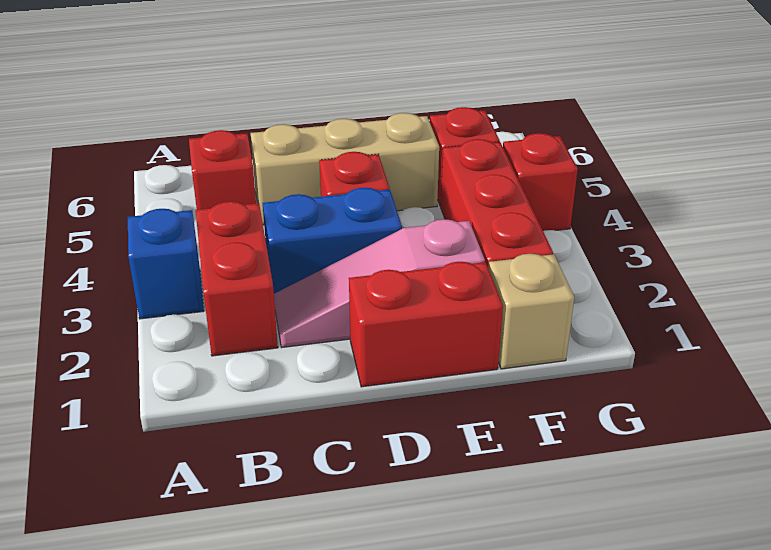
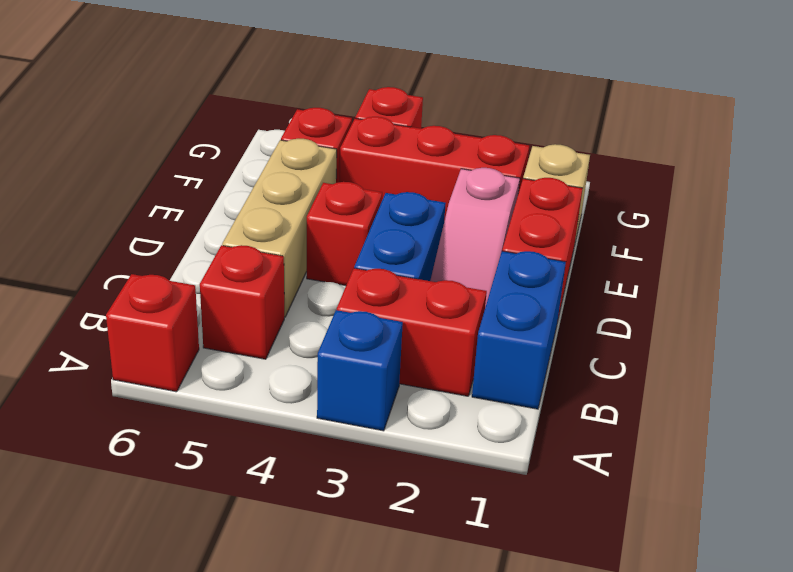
none -> red 1x1 brick [106,274,199,392]
none -> blue 1x2 brick [472,251,566,409]

